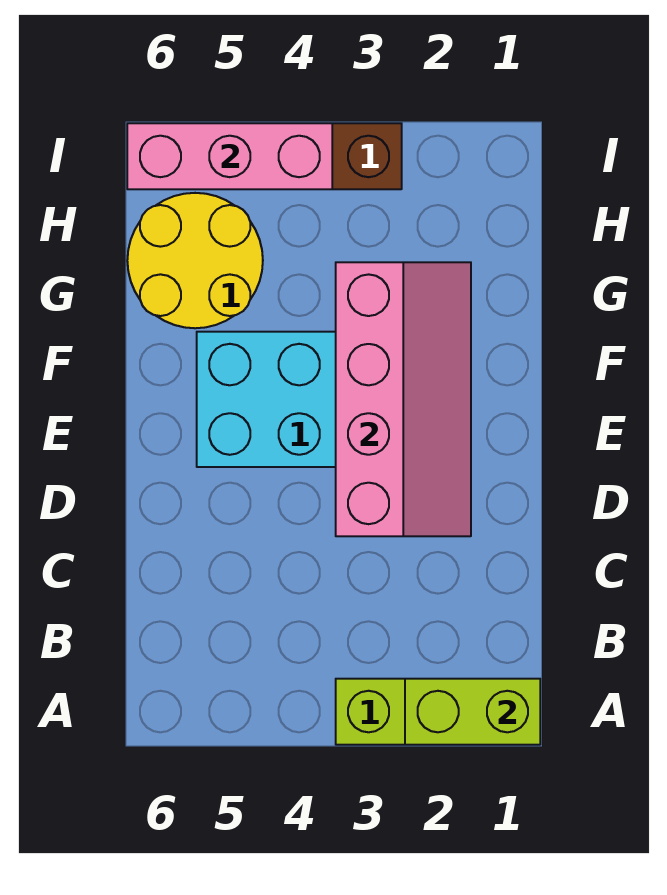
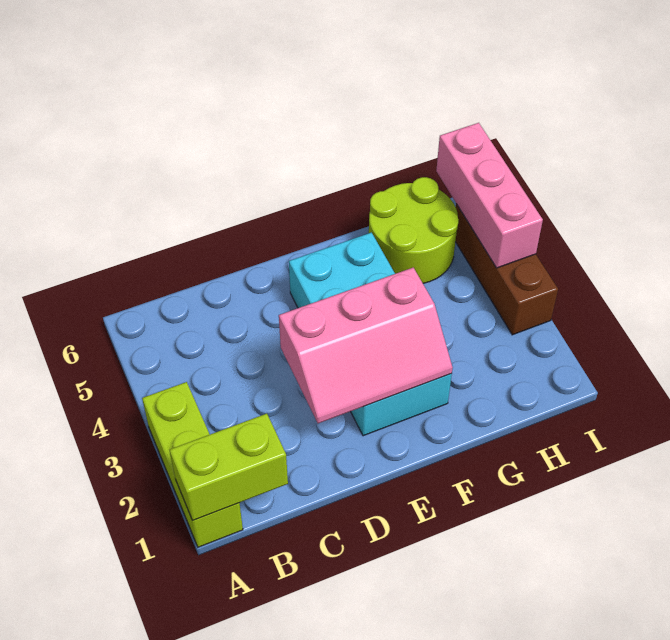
lime 1x2 brick [405,679,540,745] -> lime 1x2 brick turned to [170,414,288,520]
pink 2x4 slope [336,262,471,536] -> pink 2x3 slope [279,268,453,423]
yellow 2x2 round brick [127,193,263,328] -> lime 2x2 round brick [369,177,459,283]

